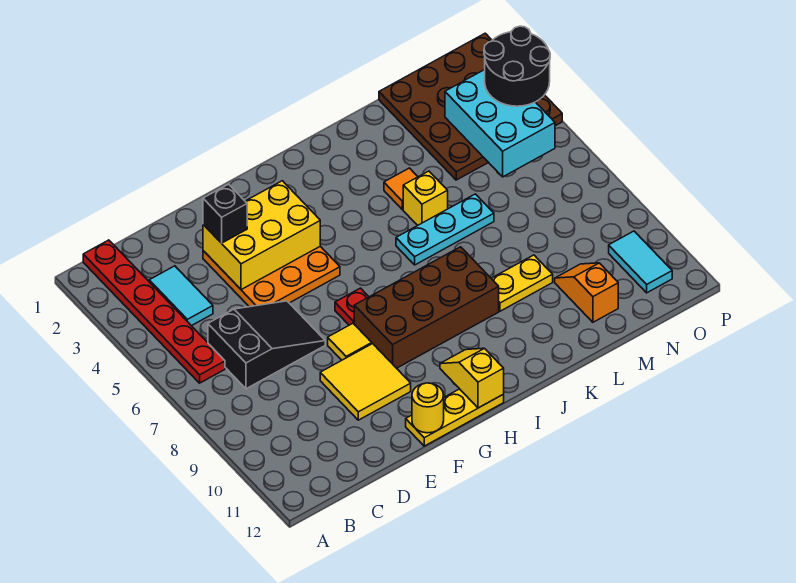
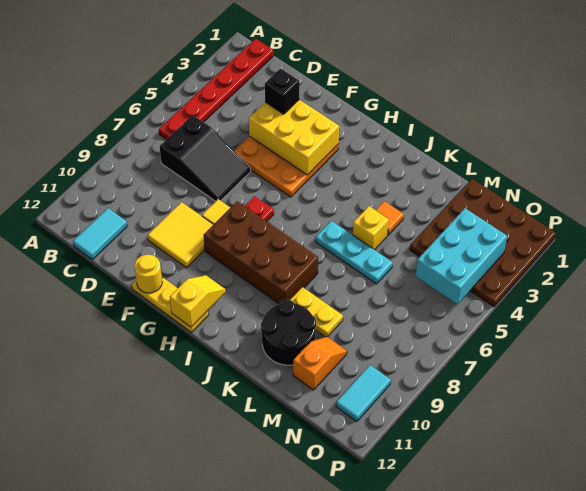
cyan 1x2 tile [149,266,213,326] -> cyan 1x2 tile moved to [73,208,127,260]
black 2x2 round brick [484,26,550,106] -> black 2x2 round brick moved to [261,299,316,365]

